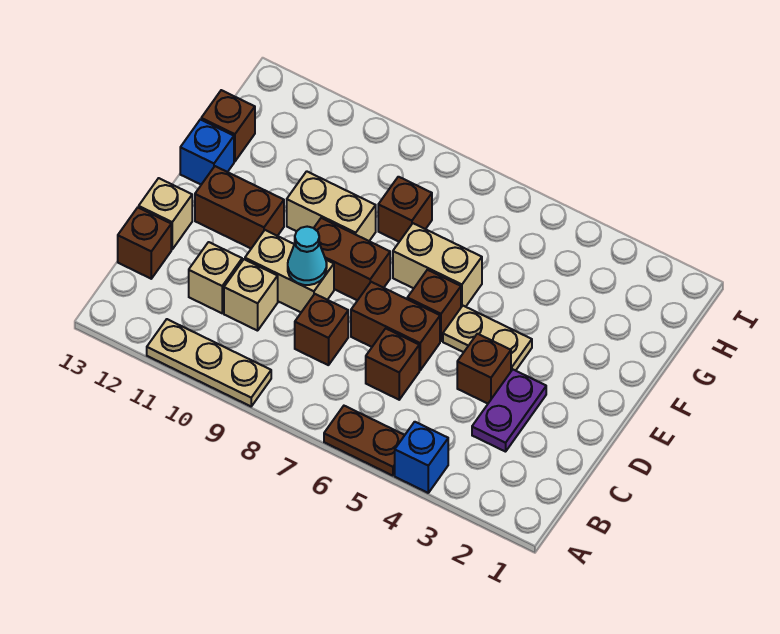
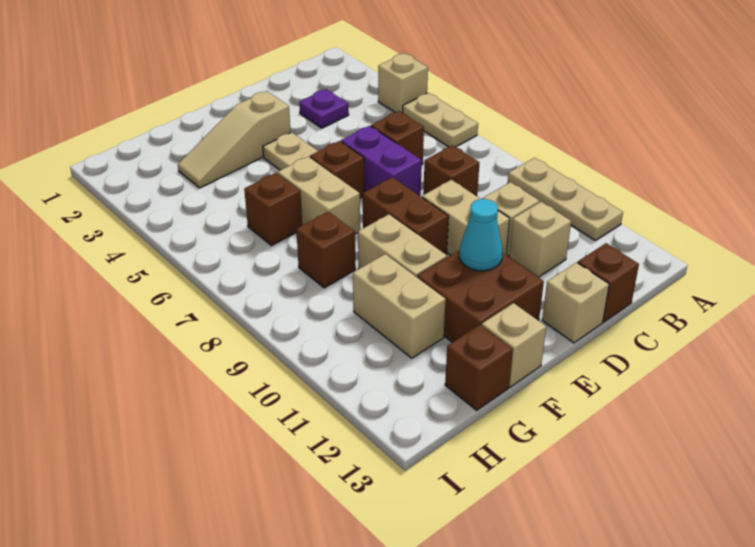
blue 1x1 brick [395,422,448,493] -> tan 1x1 brick [378,53,428,113]
brown 1x2 plate [324,406,405,476] -> tan 1x2 plate [403,93,478,147]
purple 1x2 plate [472,370,546,452] -> purple 1x1 plate [299,89,349,128]
brown 1x1 brick [457,334,511,404] -> brown 1x1 brick moved to [244,173,302,246]
brown 1x2 brick [351,282,440,370] -> purple 1x2 brick [341,126,422,196]
cyan 1x1 cone [288,227,327,285] -> cyan 1x1 cone moved to [459,199,502,271]
none -> tan 1x3 slope [178,91,291,188]
brown 1x2 brick [195,166,284,248] -> brown 2x2 brick [417,250,544,342]
blue 1x1 brick [180,119,234,185] -> tan 1x1 brick [482,303,546,387]
none -> tan 1x2 brick [353,254,446,358]

